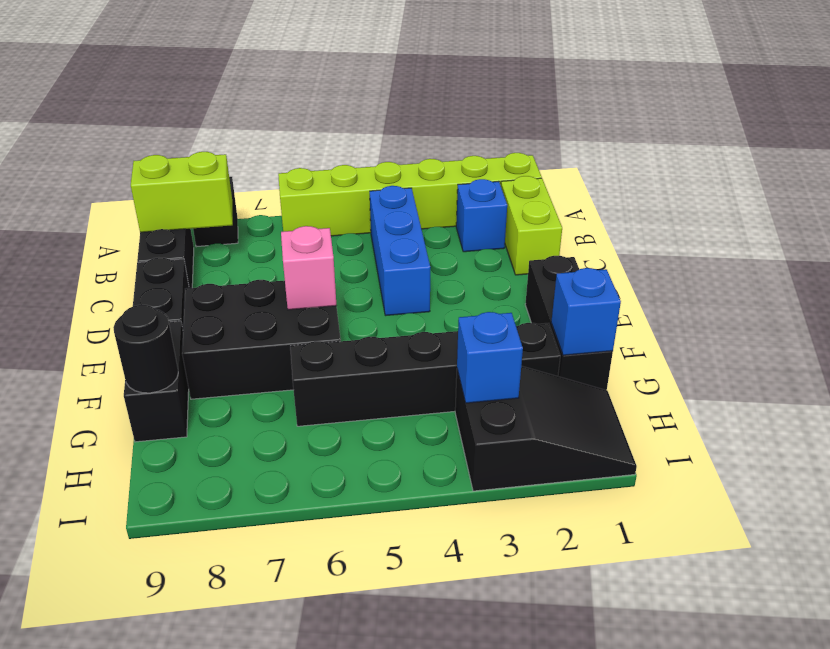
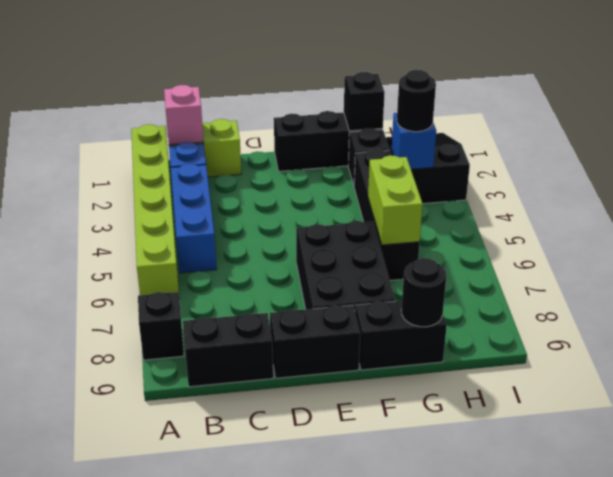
blue 1x3 brick [370,186,430,316] -> blue 1x3 brick turned to [171,164,217,273]
lime 1x2 brick [131,152,233,232] -> lime 1x2 brick moved to [368,156,423,245]
pink 1x1 brick [281,226,336,310] -> pink 1x1 brick moved to [164,85,204,145]
blue 1x1 brick [551,268,621,355] -> black 1x1 brick [344,72,385,131]
none -> black 1x1 round brick [397,70,436,132]

